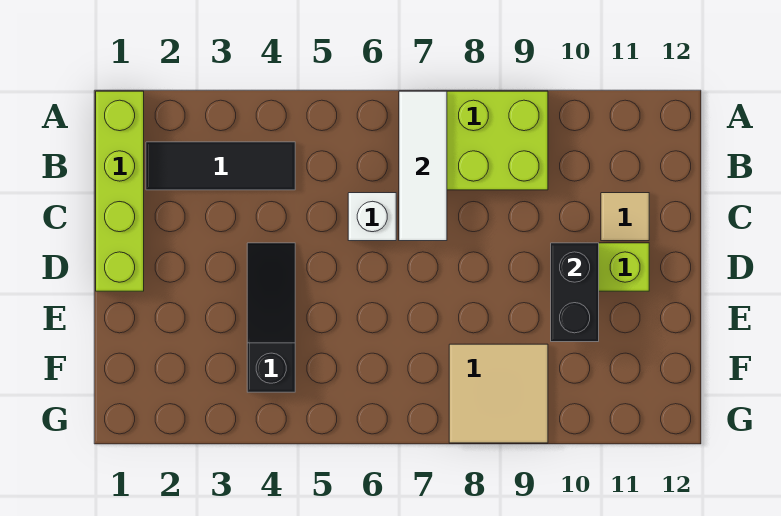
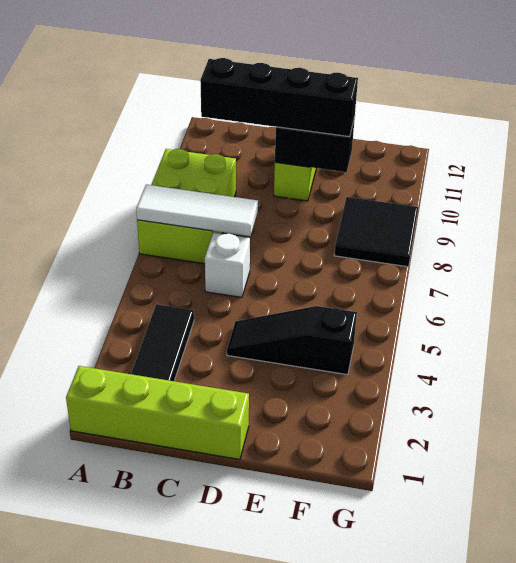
none -> black 1x4 brick [200,58,358,137]
tan 1x1 tile [601,193,649,241] -> none
tan 2x2 tile [449,344,548,443] -> black 2x2 tile [334,197,418,267]

